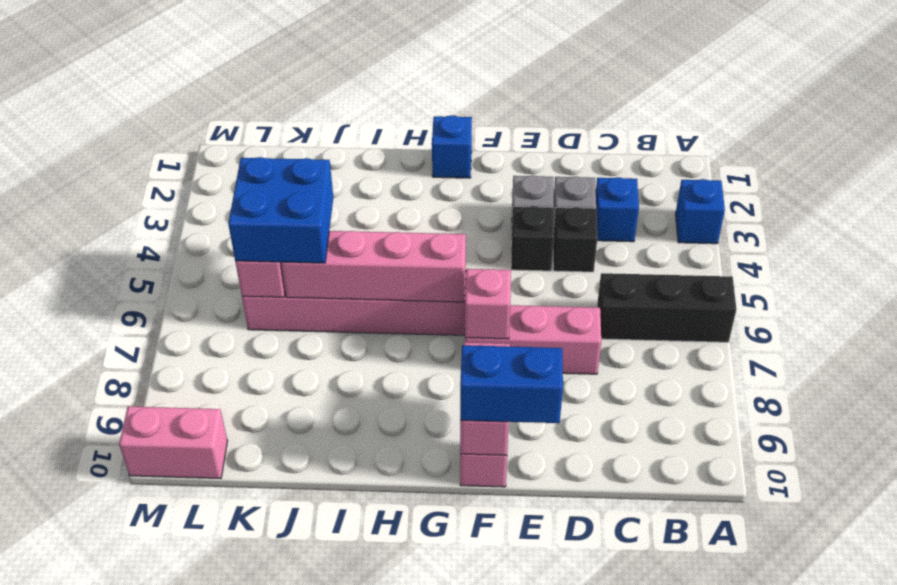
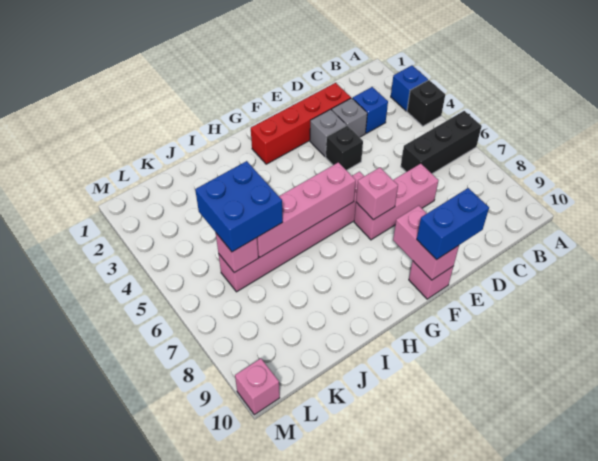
none -> red 1x4 brick [251,83,351,164]
black 1x1 brick [553,207,597,272] -> black 1x1 brick moved to [407,80,445,126]
blue 1x1 brick [432,115,472,178] -> none
pink 1x2 brick [119,406,227,479] -> pink 1x1 brick [235,358,280,415]

